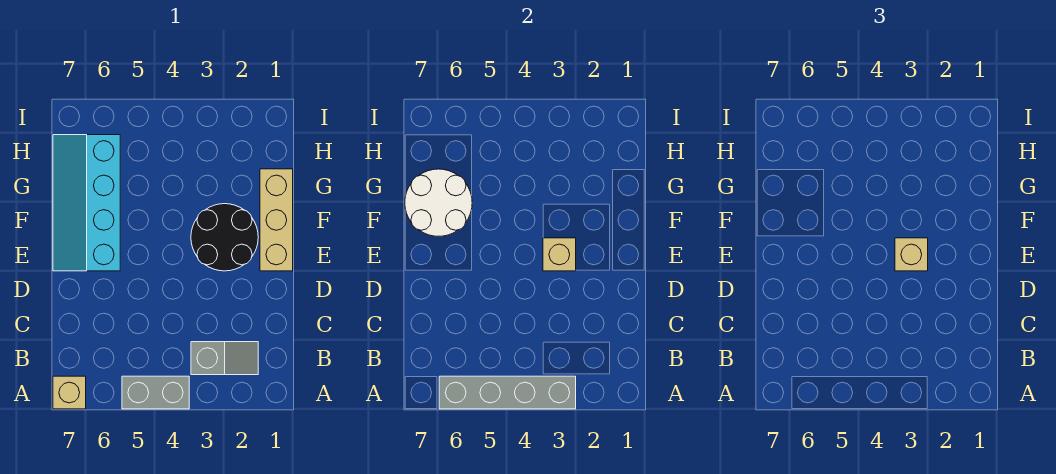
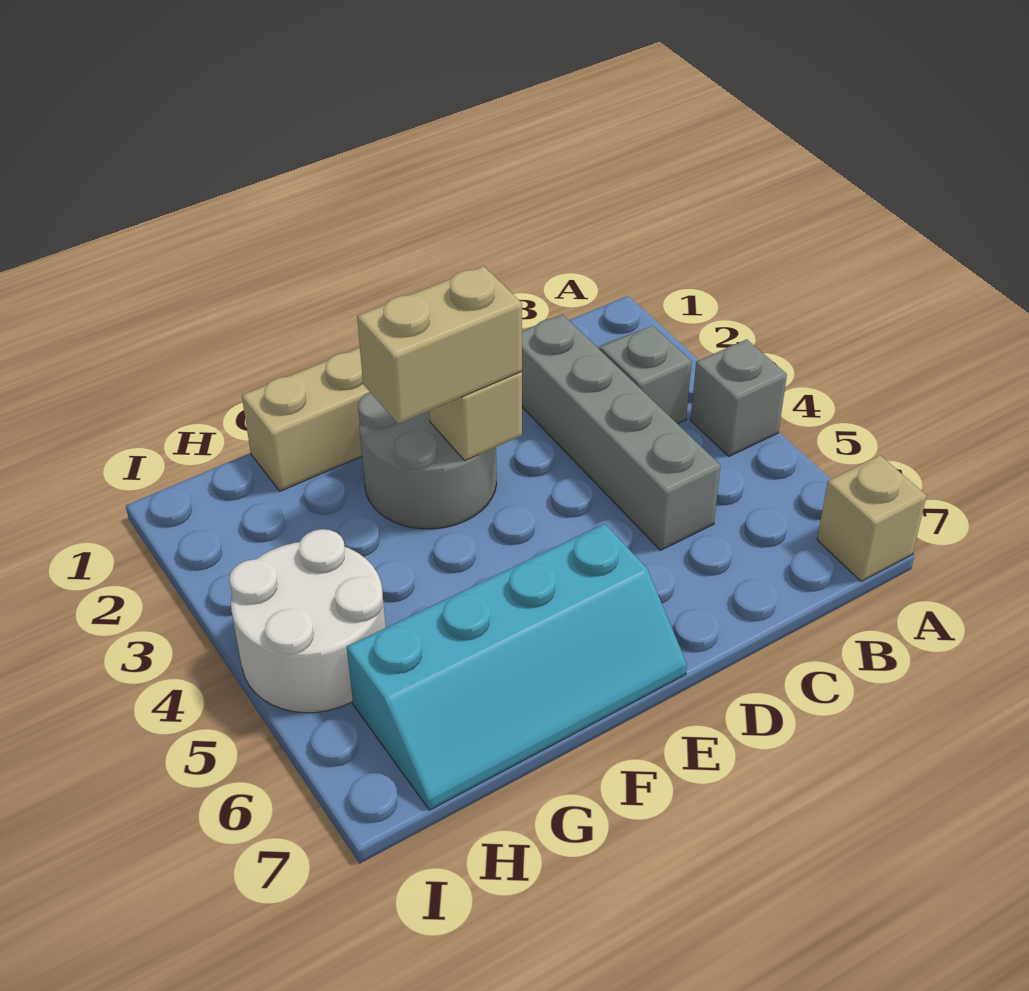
grey 1x4 brick [439,376,576,409] -> grey 1x4 brick moved to [522,314,721,550]
grey 1x2 brick [122,376,189,409] -> grey 1x1 brick [691,339,787,456]
black 2x2 round brick [191,204,258,271] -> grey 2x2 round brick [358,393,497,529]
tan 1x1 brick [895,238,928,271] -> tan 1x2 brick [357,266,522,424]
white 2x2 round brick [405,169,472,236] -> white 2x2 round brick moved to [229,529,386,713]

